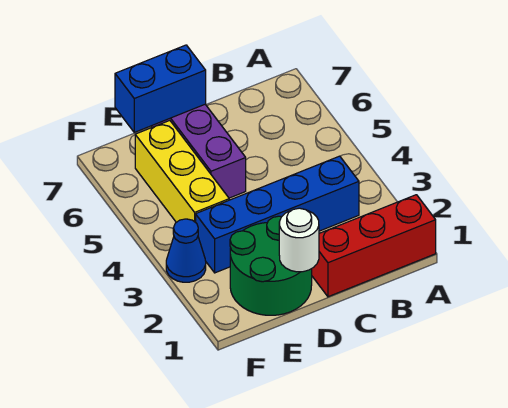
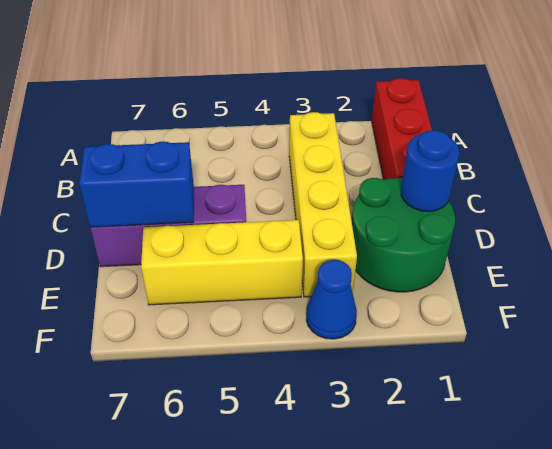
blue 1x4 brick [196,156,359,273] -> yellow 1x4 brick [289,112,357,297]
white 1x1 round brick [279,208,319,272] -> blue 1x1 round brick [401,130,459,212]
blue 1x2 brick [115,45,206,132] -> blue 1x2 brick turned to [79,142,194,227]

